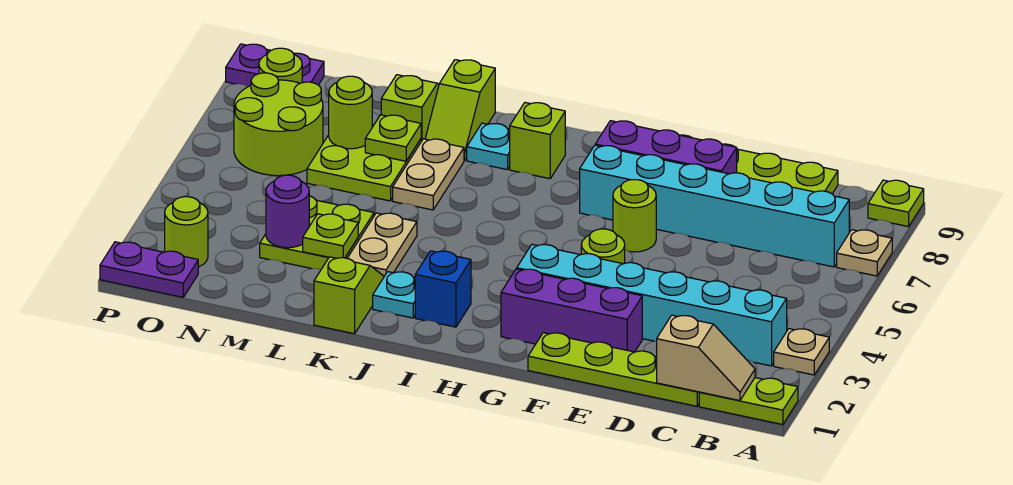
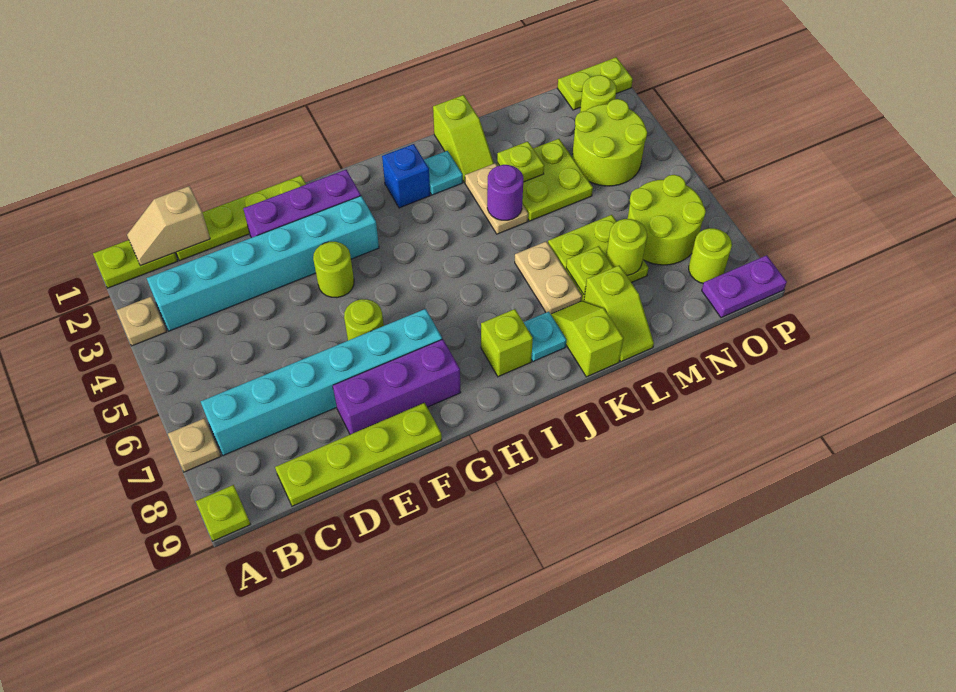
purple 1x1 round brick [266,175,309,248] -> purple 1x1 round brick moved to [487,165,523,220]
none -> lime 2x2 round brick [572,99,647,186]
purple 1x2 plate [100,242,198,297] -> lime 1x2 plate [558,57,633,110]

